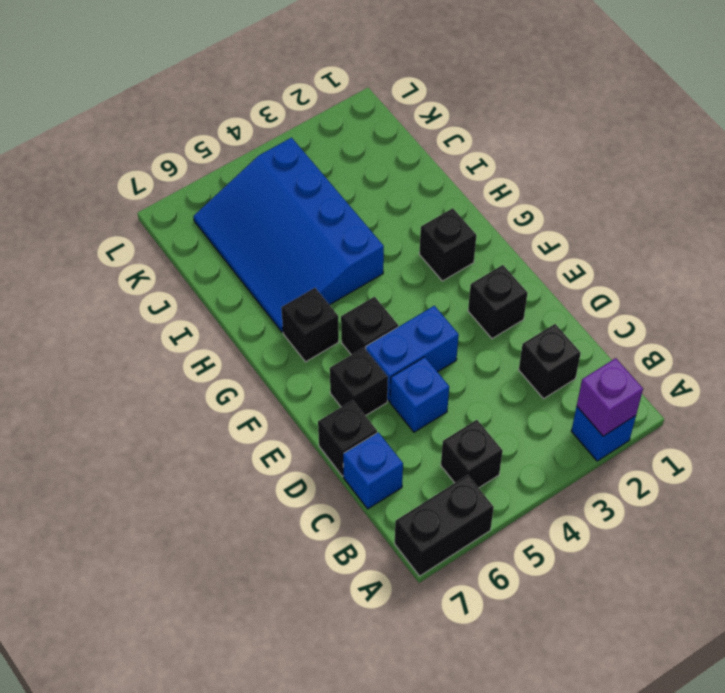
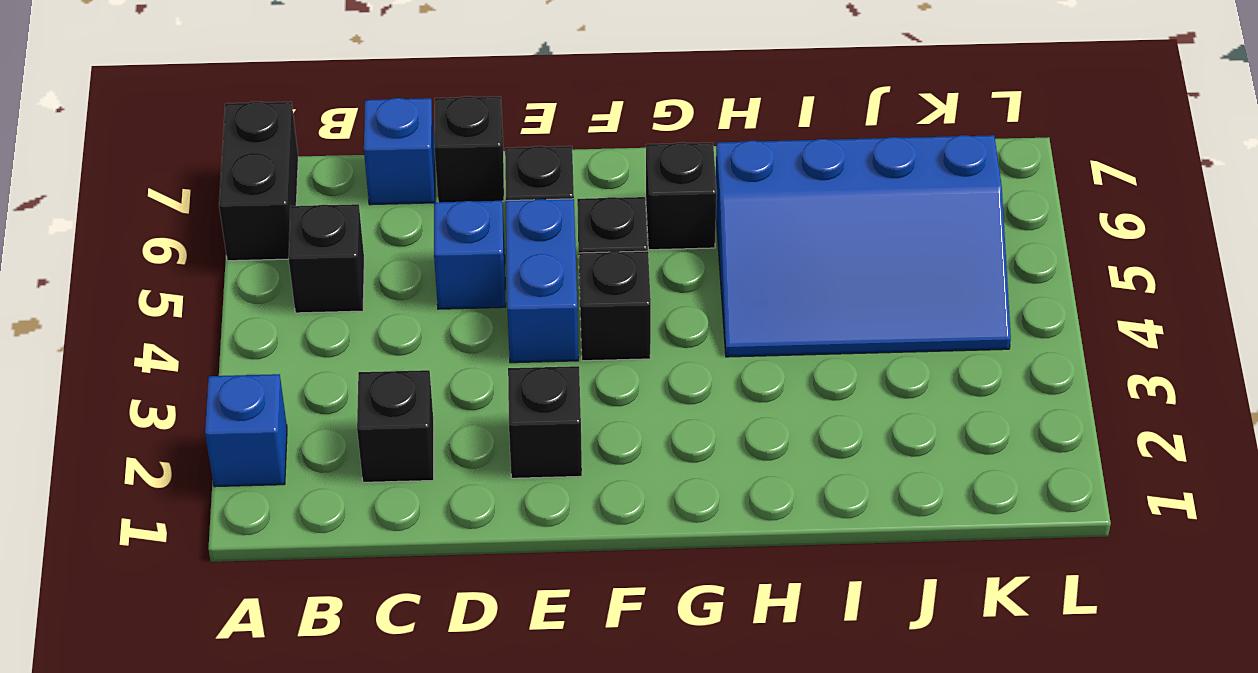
purple 1x1 brick [577,358,643,436] -> none
black 1x1 brick [419,208,476,281] -> black 1x1 brick moved to [579,251,651,361]
blue 3x4 slope [193,138,384,332] -> blue 3x4 slope turned to [716,135,1011,357]

